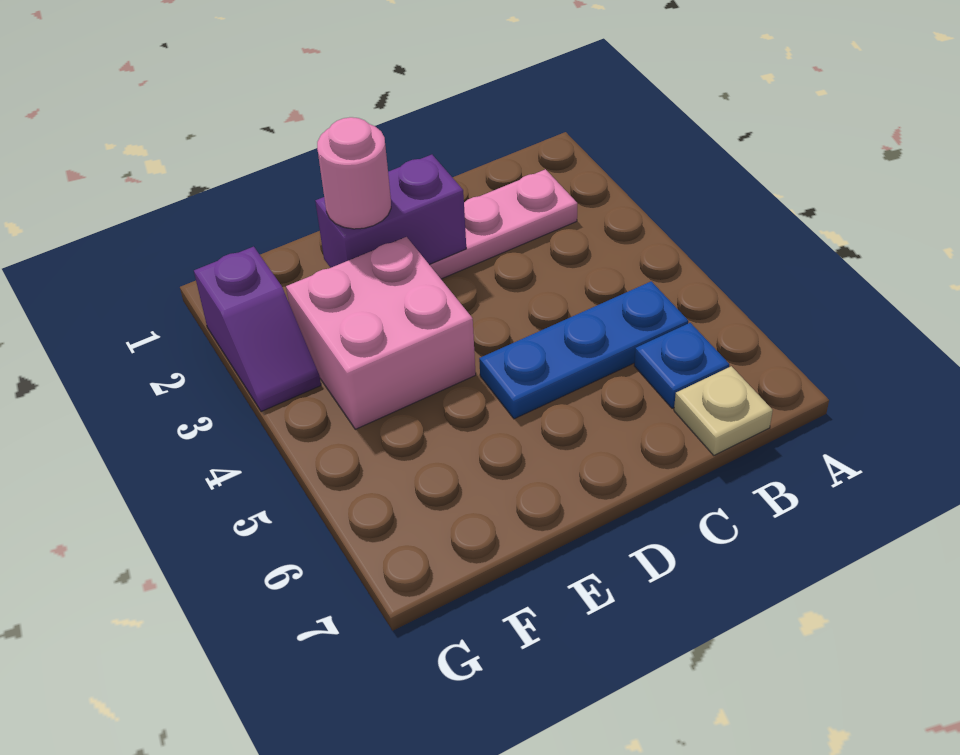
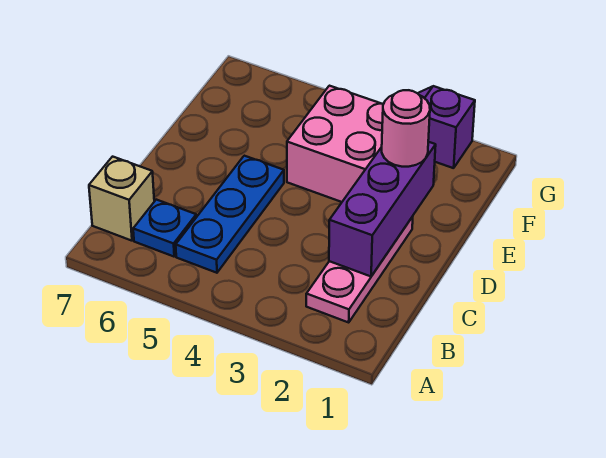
tan 1x1 plate [674,366,773,455] -> tan 1x1 brick [89,157,154,241]
purple 1x2 brick [315,155,466,268] -> purple 1x3 brick [329,142,436,276]

